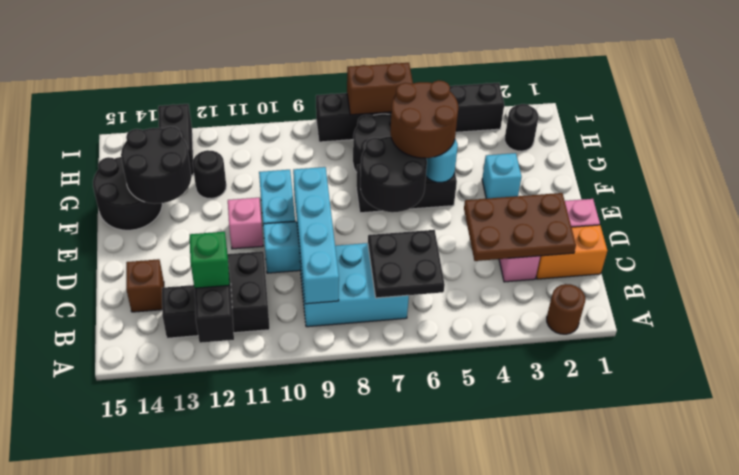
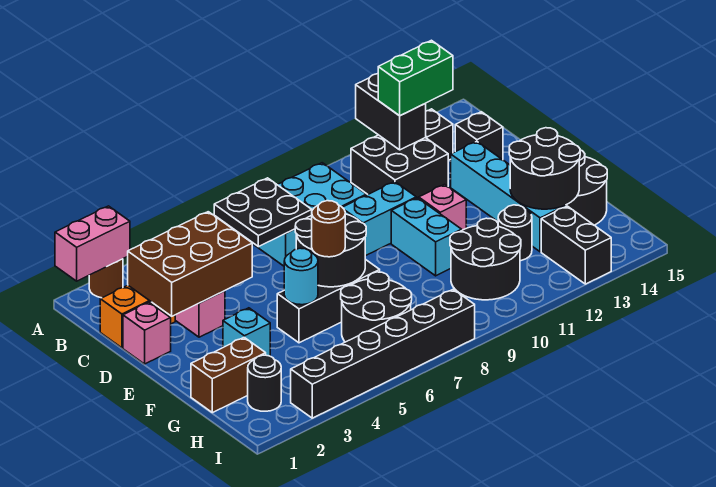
none -> pink 1x2 brick [55,206,130,281]
cyan 1x4 brick [293,167,339,304] -> cyan 1x4 brick moved to [451,141,566,252]
green 1x1 brick [190,232,229,288] -> green 1x2 brick [378,40,453,116]
brown 2x3 plate [464,193,576,261] -> brown 2x3 brick [128,212,252,316]
brown 1x1 brick [126,259,164,312] -> black 1x1 brick [455,112,503,160]
brown 2x2 round brick [390,80,458,158] -> brown 1x1 round brick [312,201,345,257]
none -> black 2x2 round brick [450,218,521,300]
brown 1x2 brick [347,63,413,115] -> brown 1x2 brick moved to [191,338,266,413]

